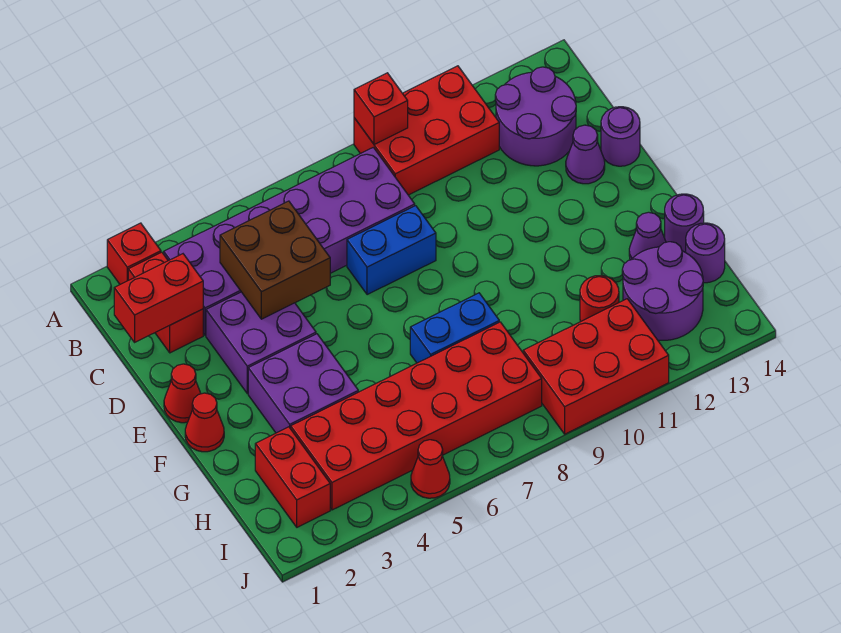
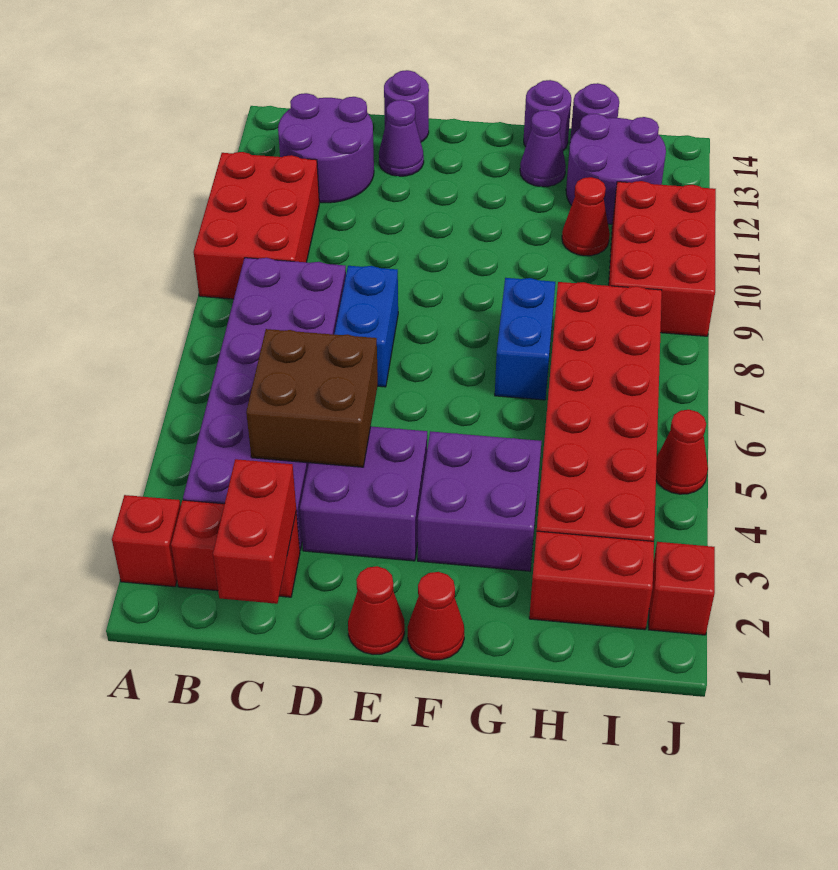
red 1x1 brick [354,73,408,145] -> red 1x1 brick moved to [649,542,715,635]
red 1x1 round brick [580,276,619,322] -> red 1x1 cone [562,177,610,256]

